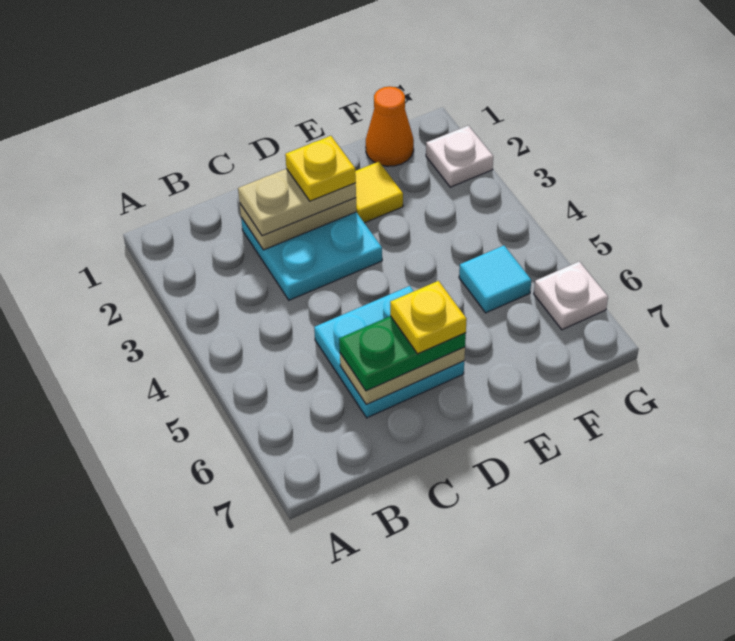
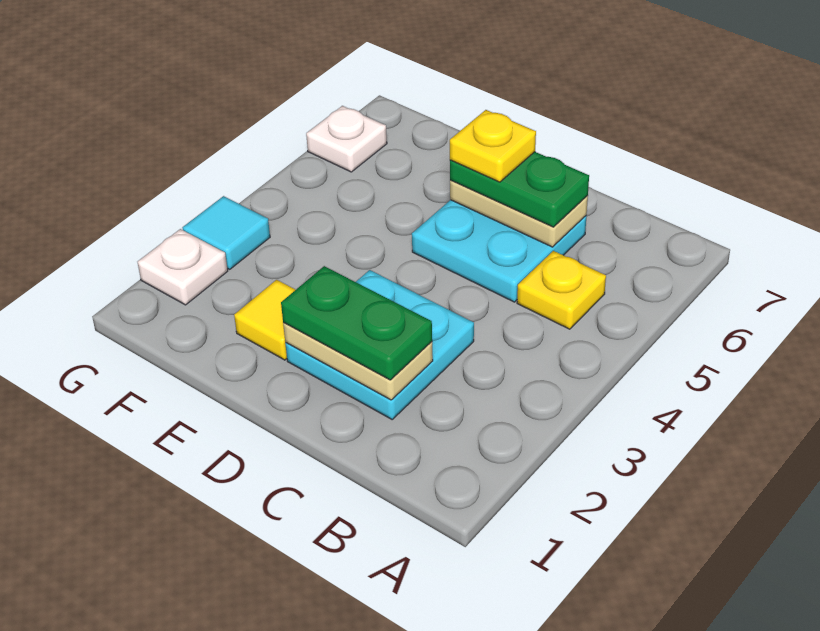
tan 1x2 plate [238,169,356,236] -> green 1x2 plate [281,266,432,380]
yellow 1x1 plate [285,136,356,201] -> yellow 1x1 plate moved to [517,251,606,329]
orange 1x1 cone [366,86,414,166] -> none
cyan 1x1 tile [459,246,531,313] -> cyan 1x1 tile moved to [183,196,270,269]

